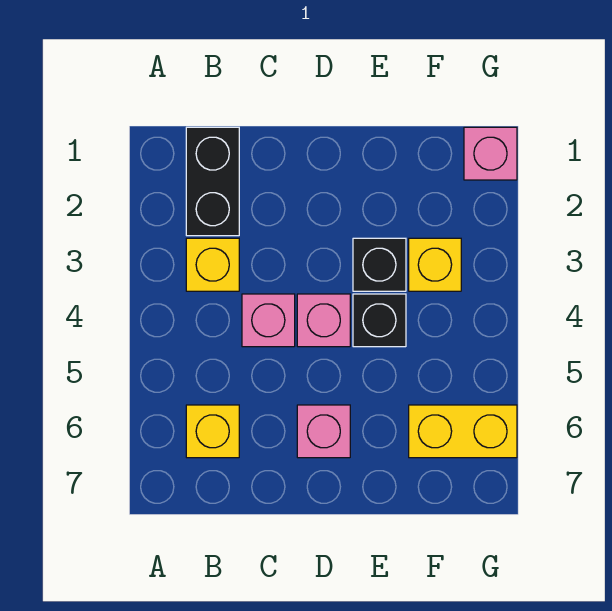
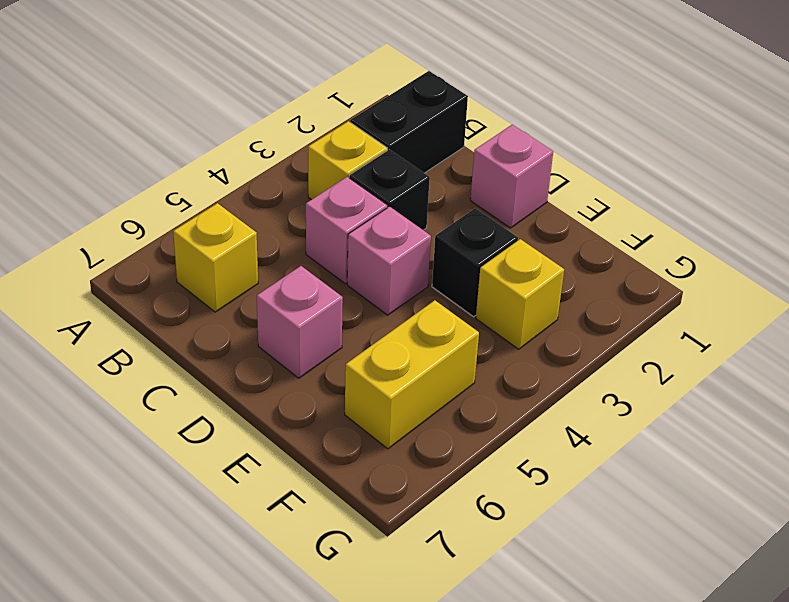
black 1x1 brick [353,294,406,347] -> black 1x1 brick moved to [349,149,430,230]
yellow 1x2 brick [409,405,517,458] -> yellow 1x2 brick turned to [345,300,479,449]
pink 1x1 brick [464,127,517,180] -> pink 1x1 brick moved to [470,125,553,228]

